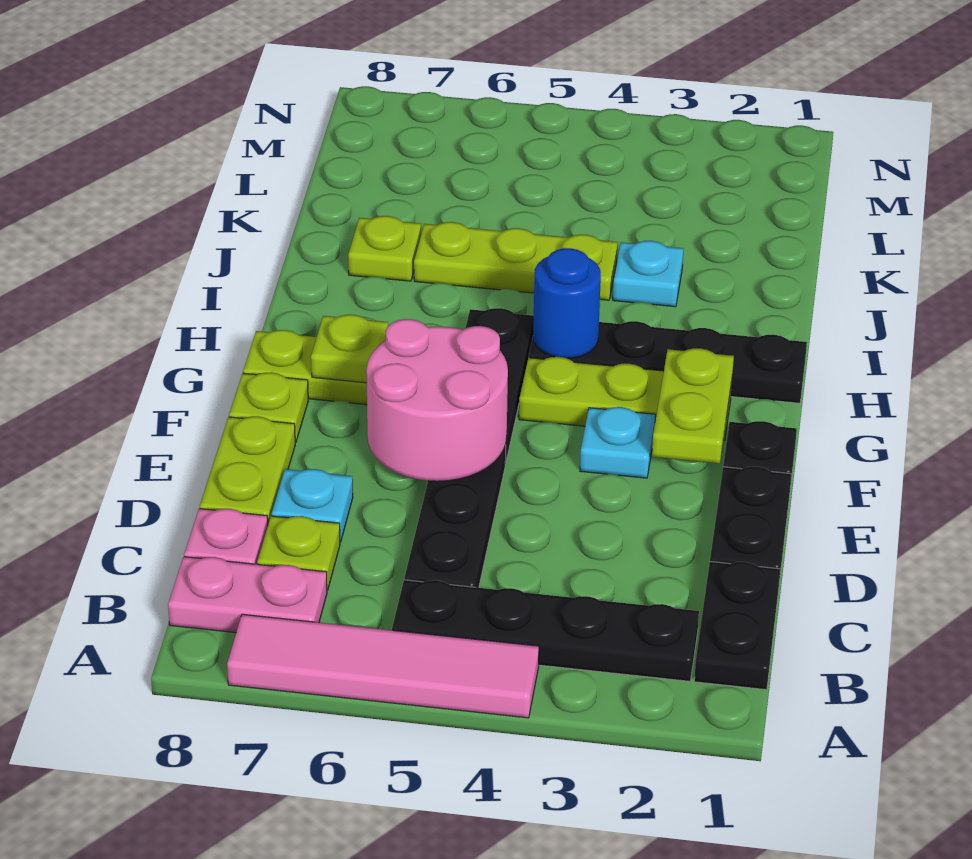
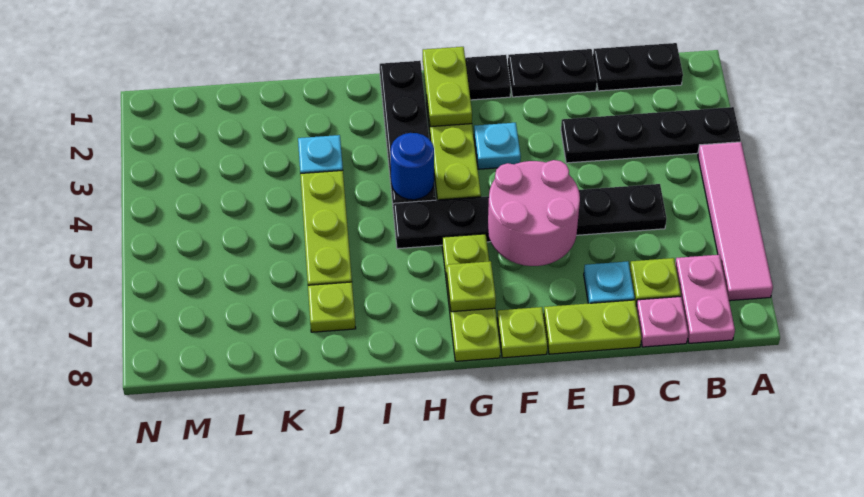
black 1x4 plate [392,580,699,681] -> black 1x4 plate turned to [561,107,741,163]
lime 1x2 plate [652,348,734,463] -> lime 1x2 plate turned to [423,47,472,127]

